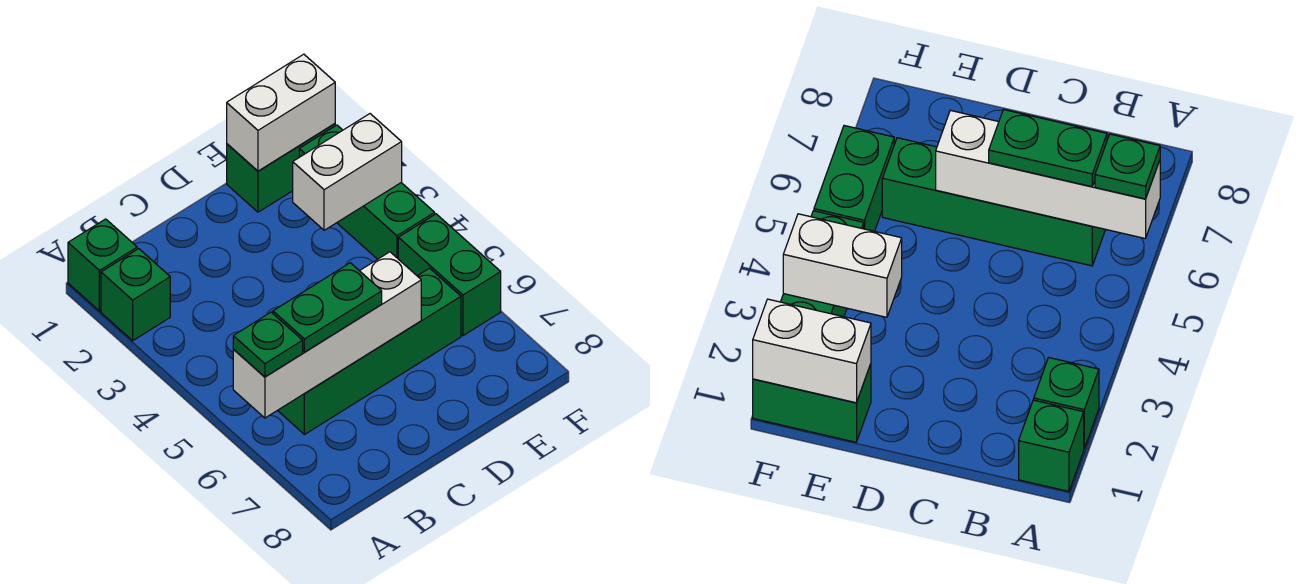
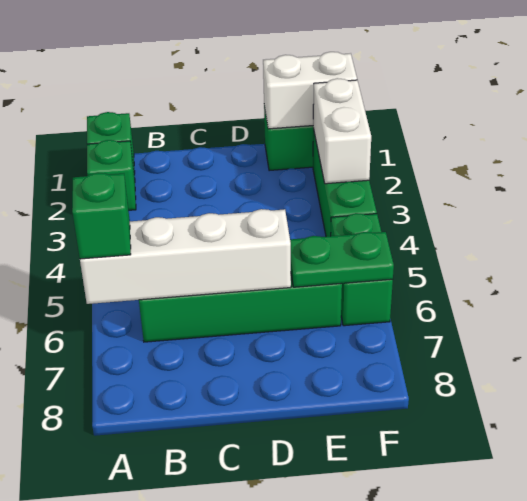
green 1x1 plate [233,312,303,377] -> green 1x1 brick [72,173,131,259]
green 1x2 plate [273,263,382,352] -> green 1x2 plate moved to [290,232,394,287]
white 1x2 brick [293,114,402,230] -> white 1x2 brick turned to [313,78,371,184]

